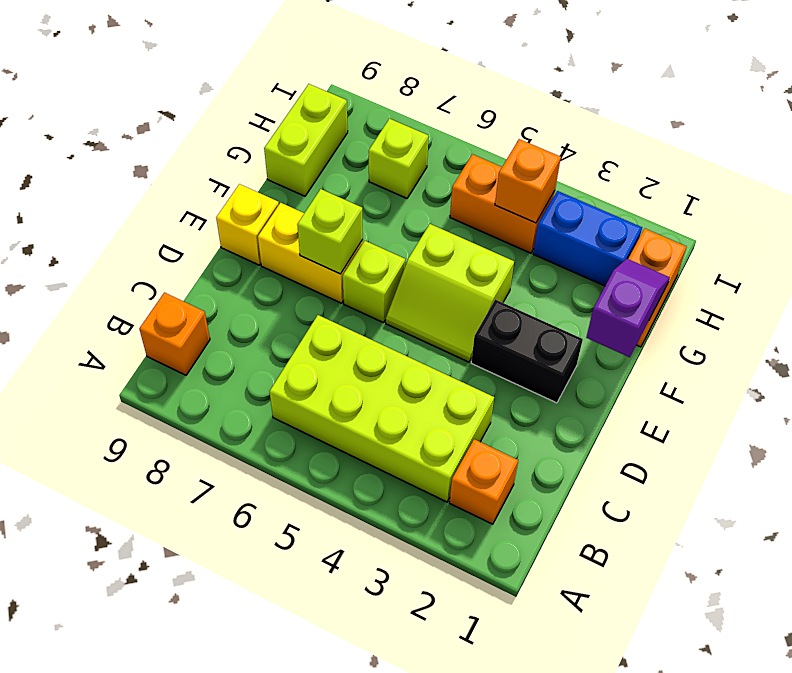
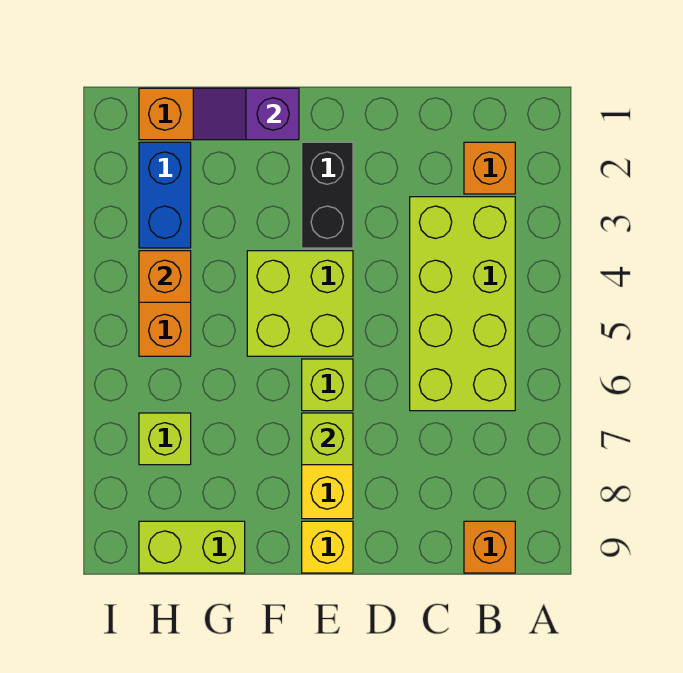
lime 2x2 slope [386,224,514,362] -> lime 2x2 brick [247,251,353,356]

